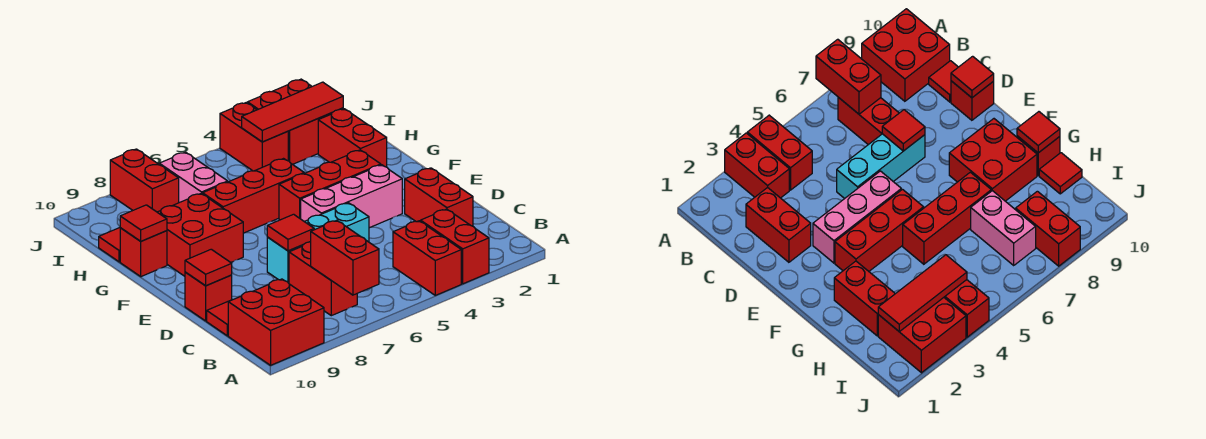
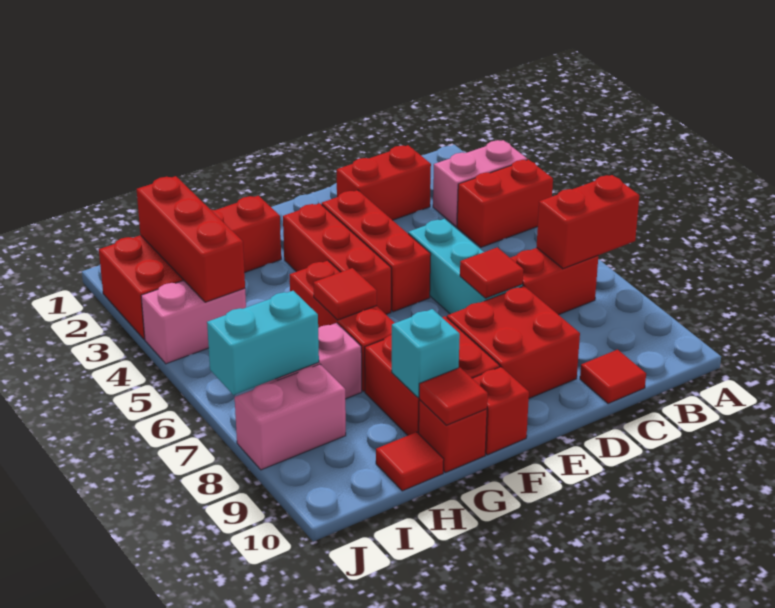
red 1x2 brick [421,209,489,284] -> pink 1x2 brick [433,140,527,226]
red 2x2 brick [228,279,324,365] -> red 2x2 brick moved to [447,286,580,398]
red 1x1 brick [185,272,232,321] -> red 1x1 brick moved to [472,367,529,455]
red 1x1 tile [185,249,232,285] -> red 1x1 tile moved to [313,268,377,320]
pink 1x3 brick [301,165,402,228] -> red 1x3 brick [322,190,431,312]
none -> cyan 1x1 brick [392,309,460,398]
red 1x3 tile [242,82,343,142] -> red 1x3 brick [137,176,245,302]
red 1x2 brick [220,103,288,171] -> pink 1x2 brick [141,280,246,364]
none -> cyan 1x2 brick [207,291,319,395]
red 1x2 brick [110,149,179,212] -> pink 1x2 brick [235,364,346,470]

